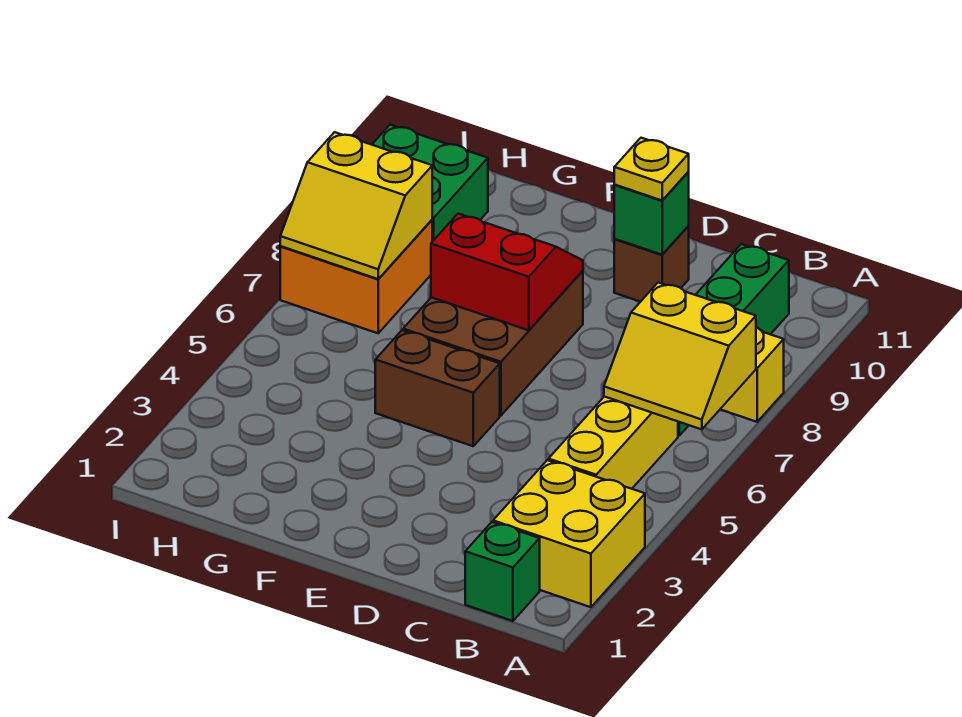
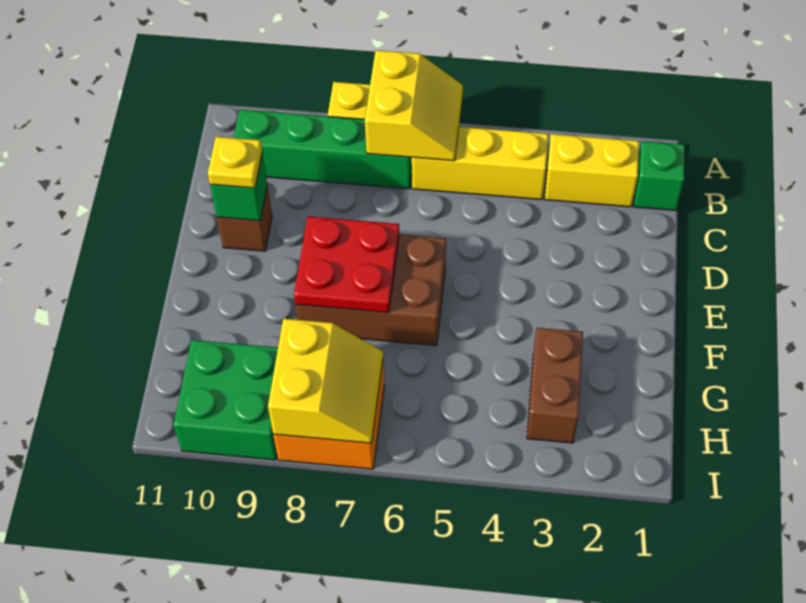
yellow 2x2 brick [493,460,645,607] -> yellow 1x2 brick [545,134,639,207]
brown 1x2 brick [375,330,500,446] -> brown 1x2 brick moved to [527,328,583,443]
red 2x2 slope [431,214,583,330] -> red 2x2 plate [294,216,399,313]

